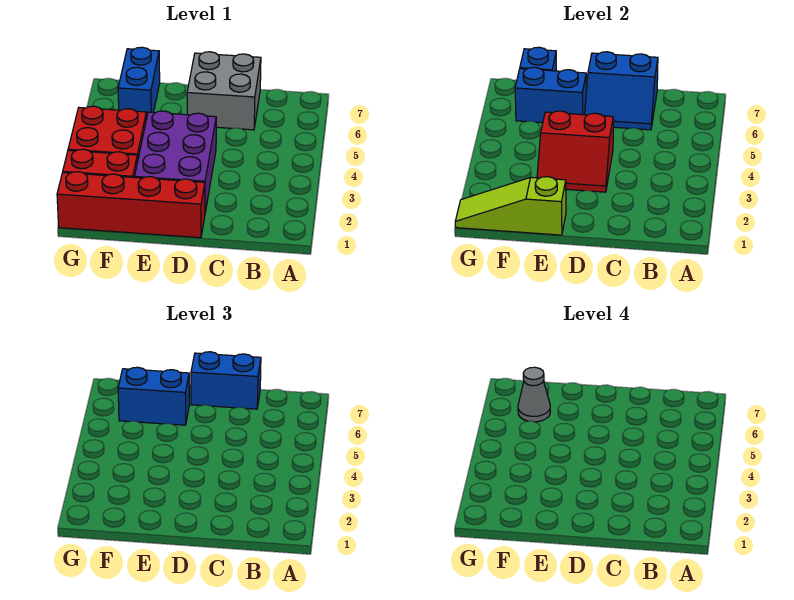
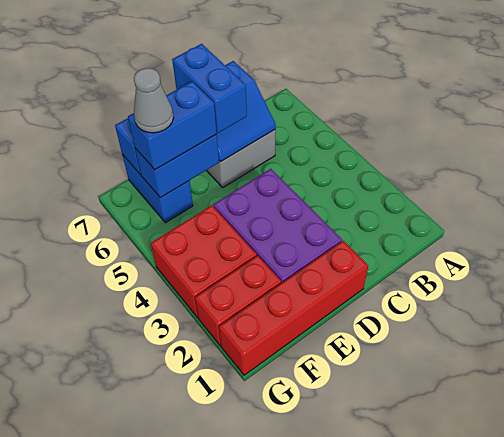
blue 1x2 brick [191,352,261,409] -> blue 1x2 brick turned to [172,44,247,133]
red 2x2 slope [537,111,613,192] -> none
lime 1x3 slope [455,177,566,235] -> none

